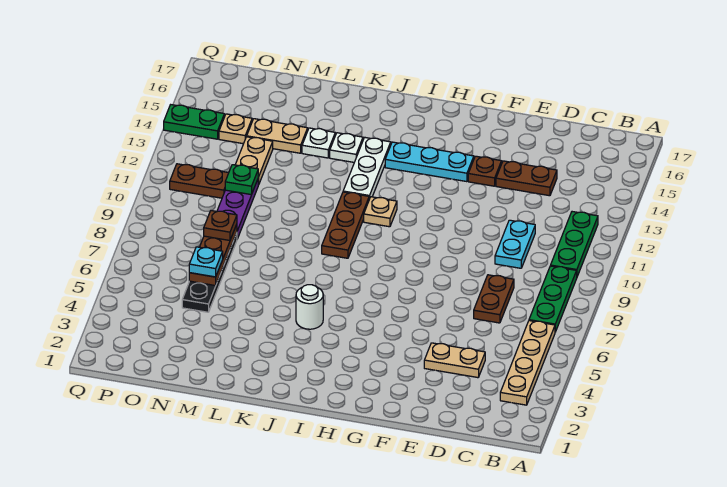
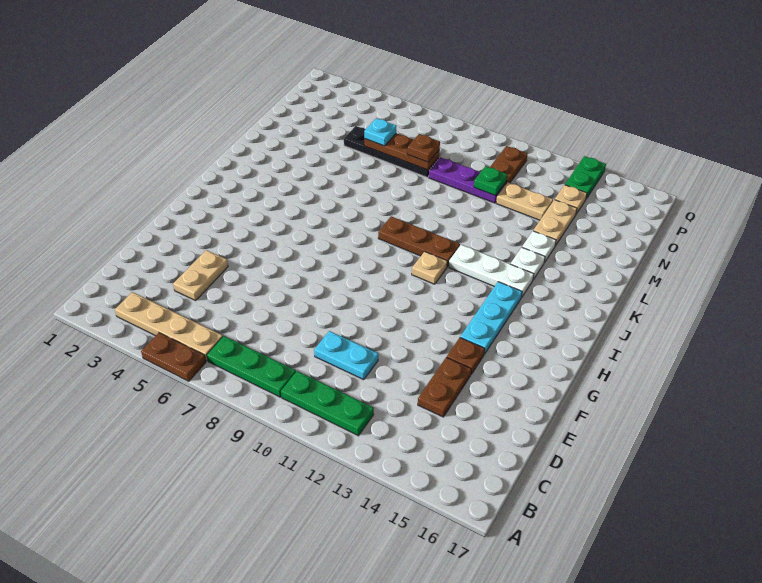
brown 1x2 plate [474,275,514,323] -> brown 1x2 plate moved to [141,333,206,381]
white 1x1 round brick [296,285,323,329] -> none

